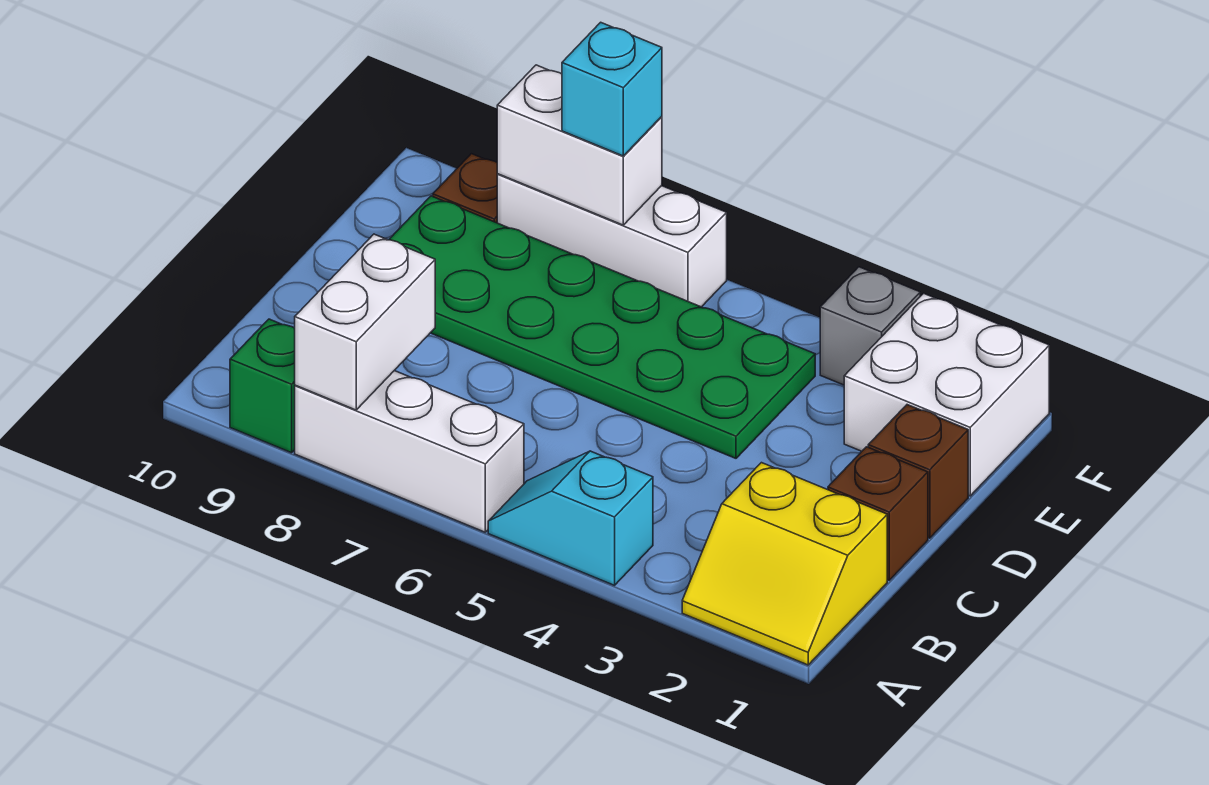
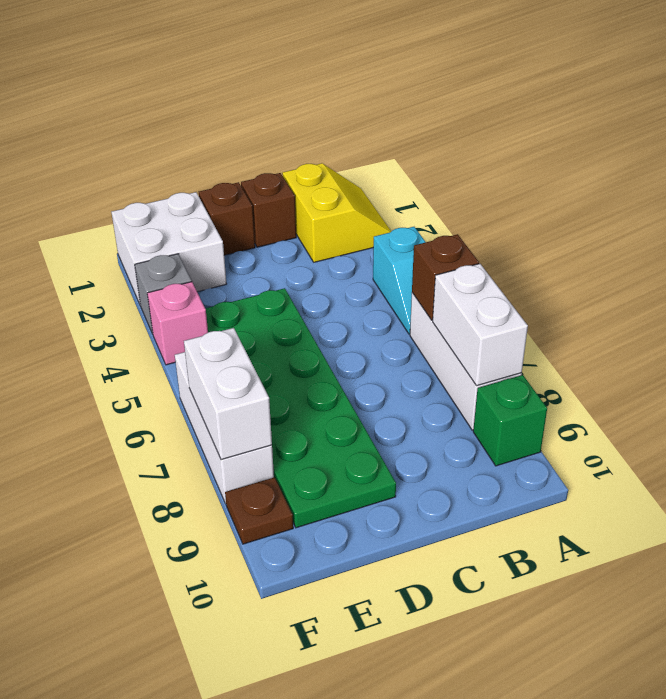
none -> brown 1x1 brick [412,234,479,320]
white 1x2 brick [295,234,435,410] -> white 1x2 brick turned to [433,264,528,386]
none -> pink 1x1 brick [147,282,208,365]
cyan 1x1 brick [562,22,662,156] -> none

